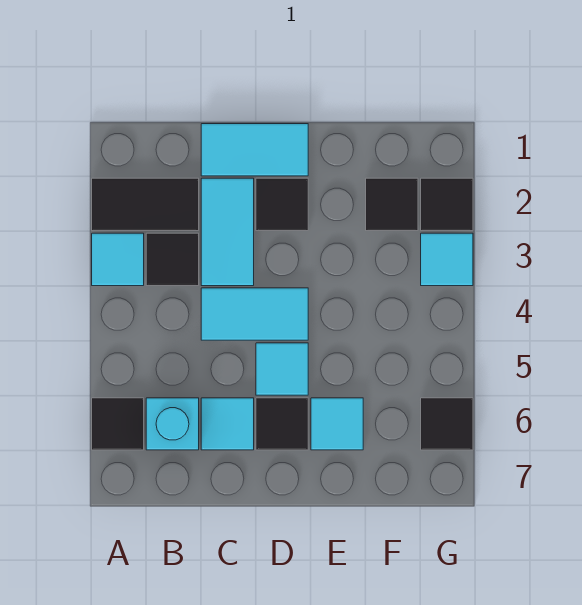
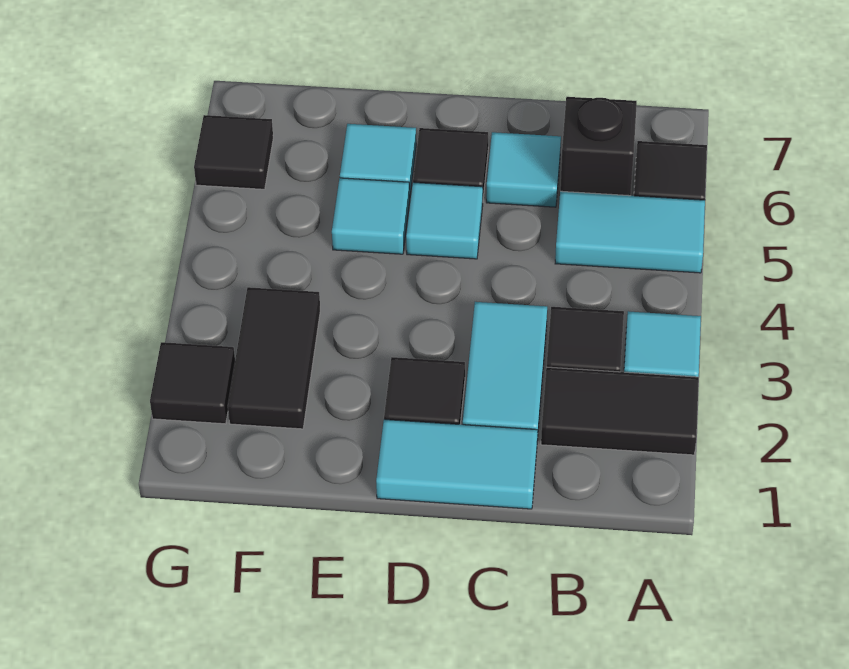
cyan 1x1 brick [146,398,199,450] -> black 1x1 brick [560,97,637,196]
cyan 1x2 tile [201,288,308,340] -> cyan 1x2 tile moved to [555,191,705,273]
black 1x1 tile [366,178,418,231] -> black 1x2 tile [228,287,320,429]
cyan 1x1 tile [421,233,473,286] -> cyan 1x1 tile moved to [332,178,410,254]

